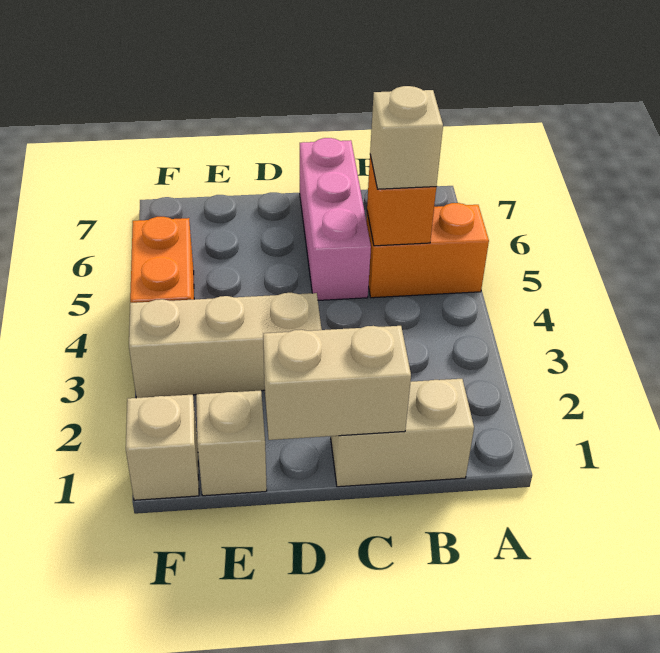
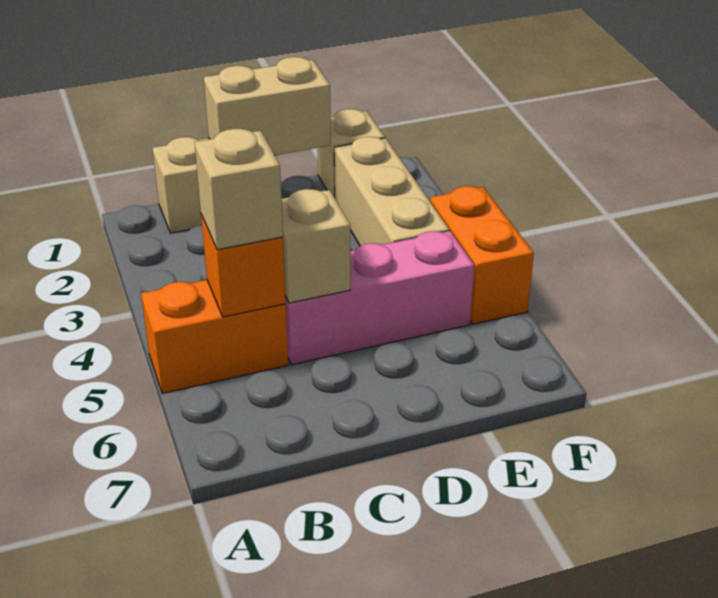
pink 1x3 brick [300,138,371,300] -> pink 1x3 brick turned to [286,231,474,365]
tan 1x3 brick [129,293,322,398] -> tan 1x3 brick turned to [334,137,449,246]
tan 1x1 brick [126,395,199,500] -> tan 1x1 brick moved to [281,189,350,303]

